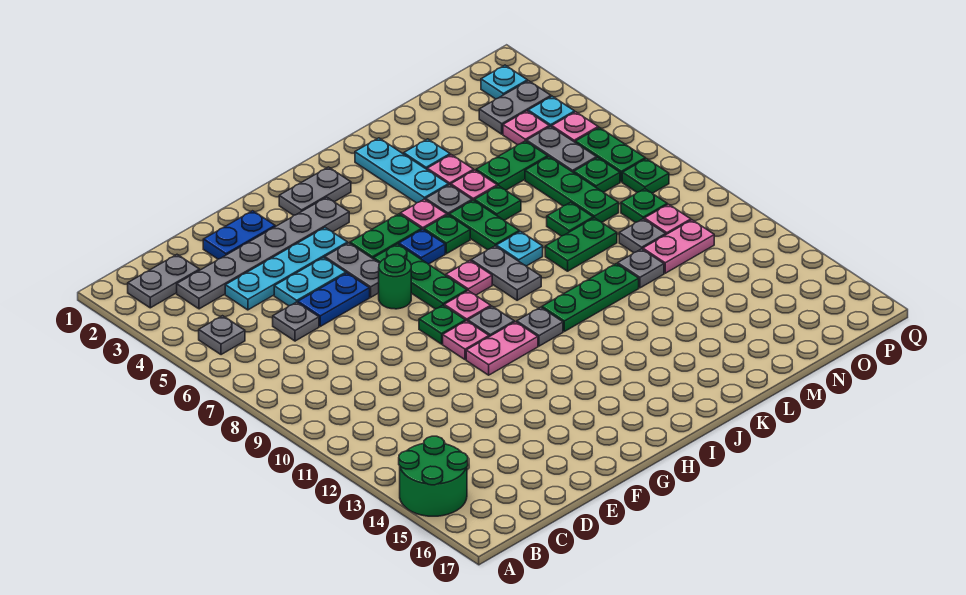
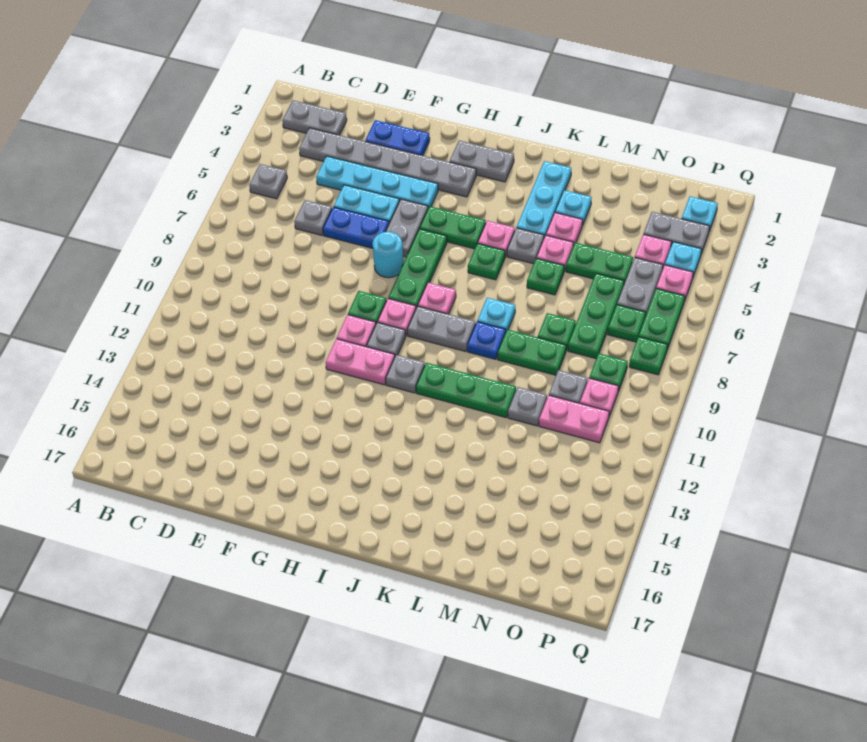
green 2x2 round brick [399,436,468,516] -> none
green 1x1 round brick [379,255,411,309] -> cyan 1x1 round brick [373,232,404,278]
blue 1x1 plate [399,229,445,264] -> blue 1x1 plate moved to [467,322,506,359]
grey 1x2 plate [471,246,541,300] -> grey 1x2 plate turned to [407,306,476,351]
green 1x2 plate [449,200,519,250] -> none

